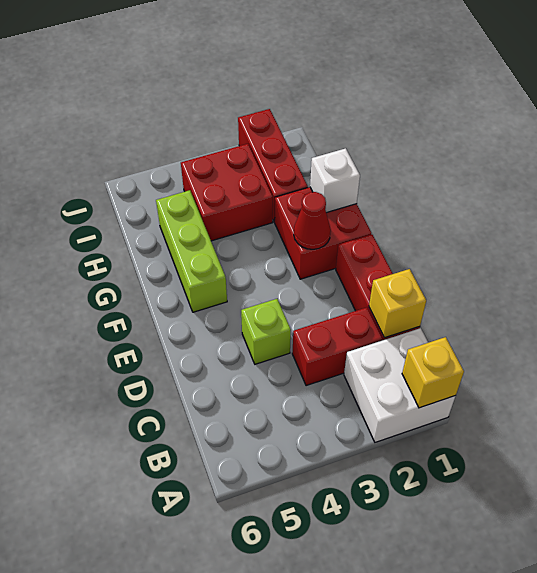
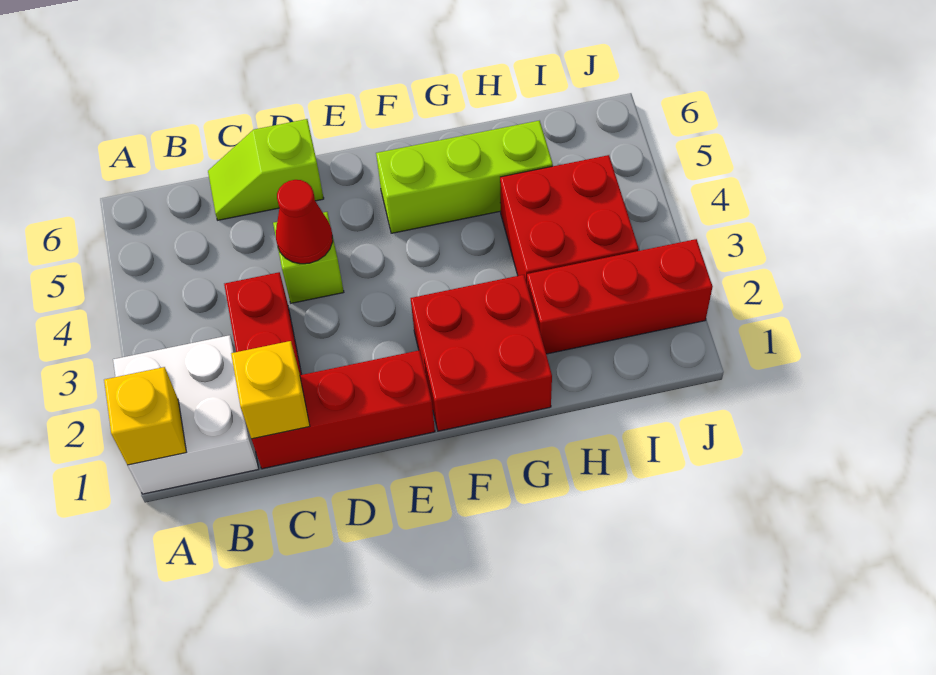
none -> lime 1x2 slope [208,119,324,220]
red 1x1 cone [294,192,331,249] -> red 1x1 cone moved to [276,180,333,264]
white 1x1 brick [310,148,360,213] -> none

